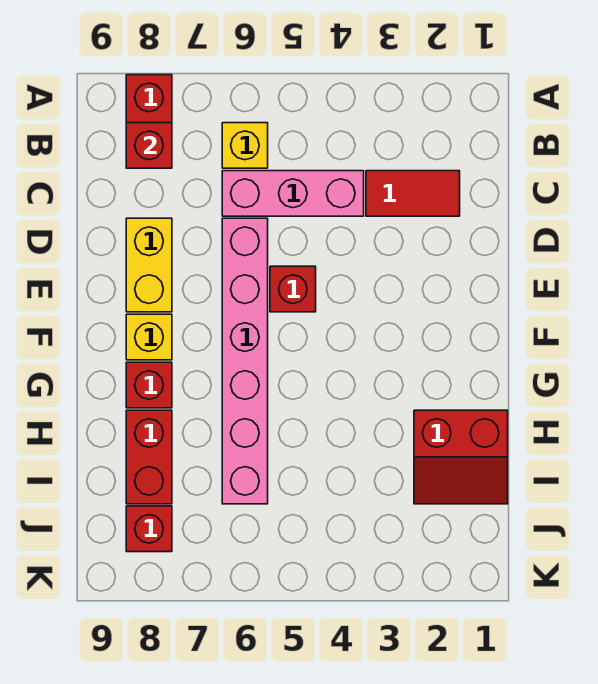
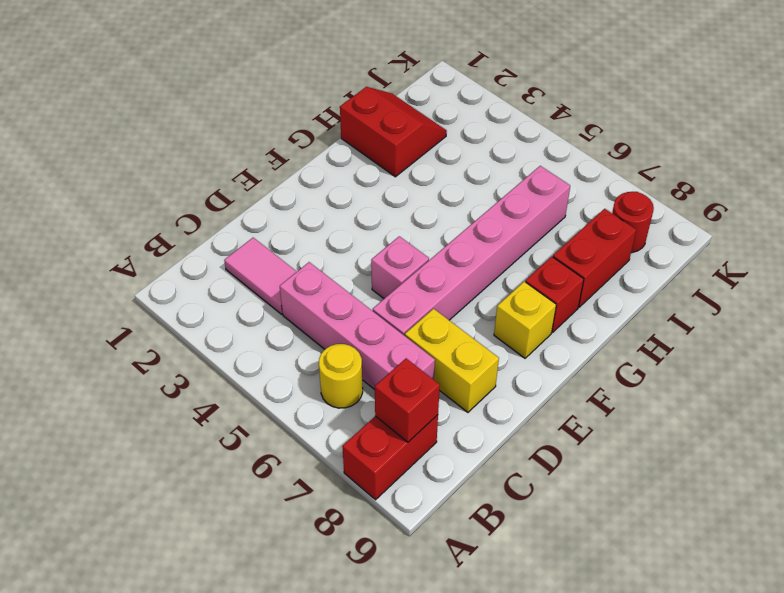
yellow 1x1 brick [222,123,268,168] -> yellow 1x1 round brick [319,344,363,408]
red 1x2 tile [366,171,460,216] -> pink 1x2 tile [224,238,297,314]
pink 1x3 brick [222,171,364,216] -> pink 1x4 brick [280,262,435,390]
yellow 1x2 brick [126,218,172,312] -> yellow 1x2 brick turned to [405,309,499,412]
red 1x1 brick [270,266,316,312] -> pink 1x1 brick [371,236,429,298]
red 1x1 brick [126,506,172,552] -> red 1x1 round brick [612,192,654,253]

